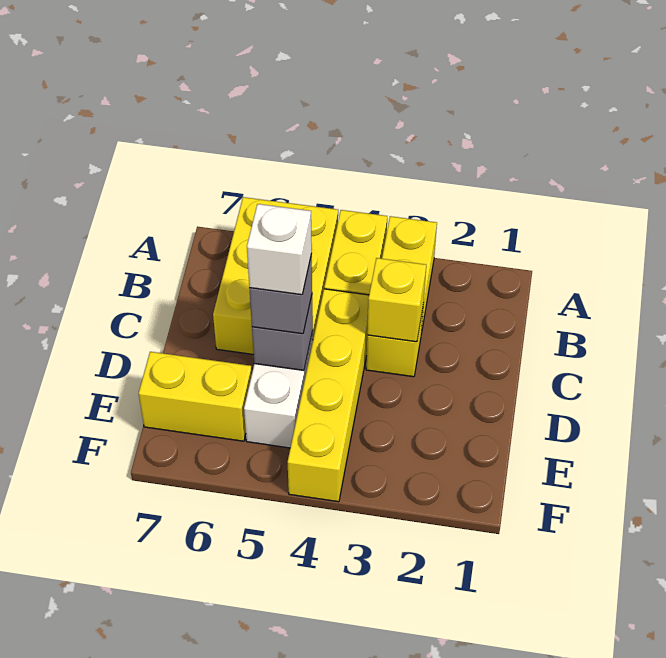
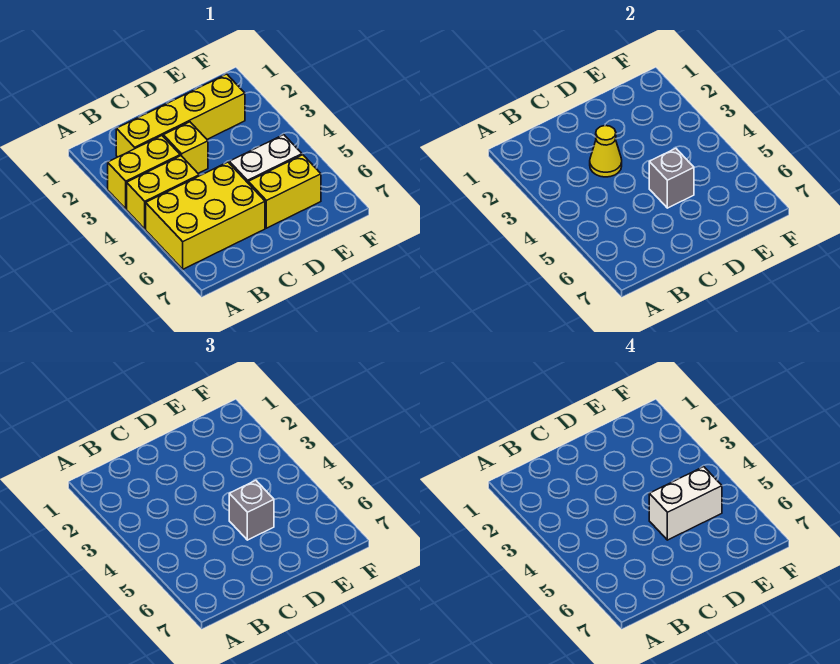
yellow 1x1 brick [367,258,426,342] -> yellow 1x1 cone [590,126,622,177]
yellow 1x4 brick [288,289,369,502] -> yellow 1x4 brick moved to [116,74,245,157]
white 1x1 brick [247,204,312,295] -> white 1x2 brick [649,467,722,540]
yellow 1x2 brick [139,352,252,441] -> yellow 1x2 brick turned to [248,155,321,228]

